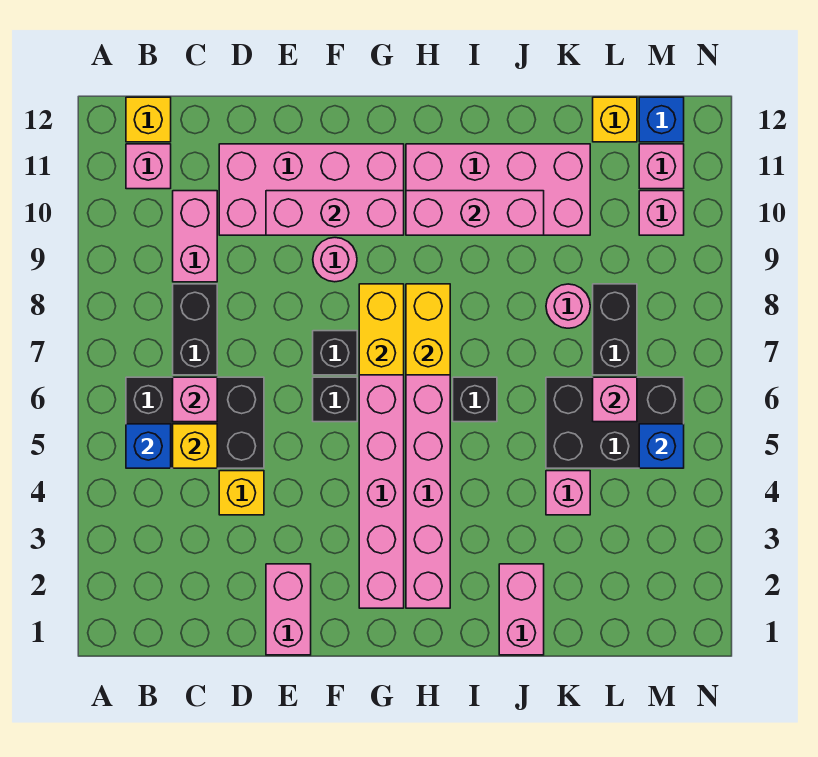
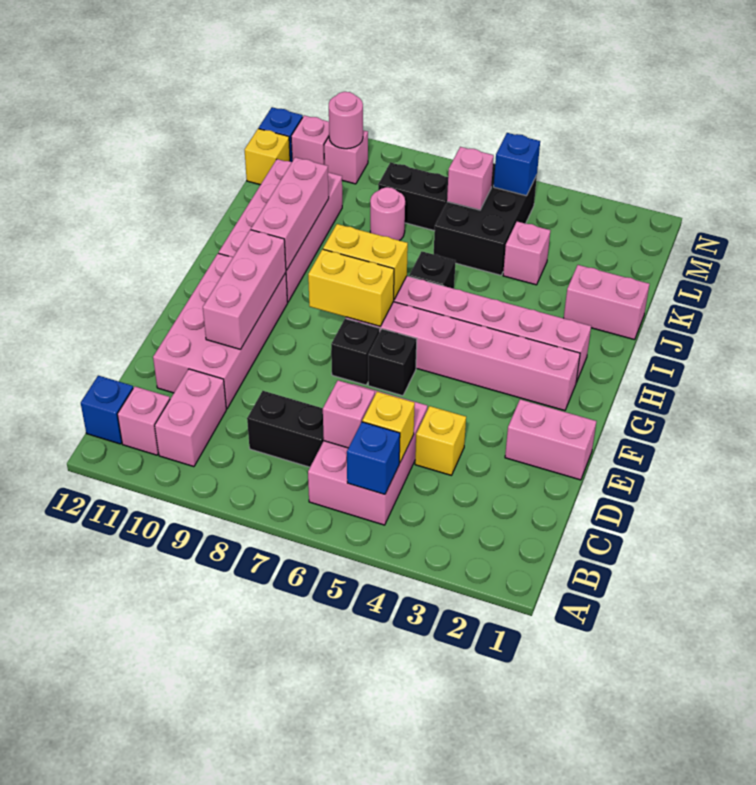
black 2x3 brick [126,377,264,468] -> pink 2x3 brick [308,384,427,525]
yellow 1x1 brick [126,97,171,142] -> blue 1x1 brick [81,376,133,444]
pink 1x2 brick [173,191,217,282] -> pink 1x2 brick turned to [155,369,226,467]
pink 1x1 round brick [313,238,357,282] -> pink 1x1 round brick moved to [329,92,363,149]

